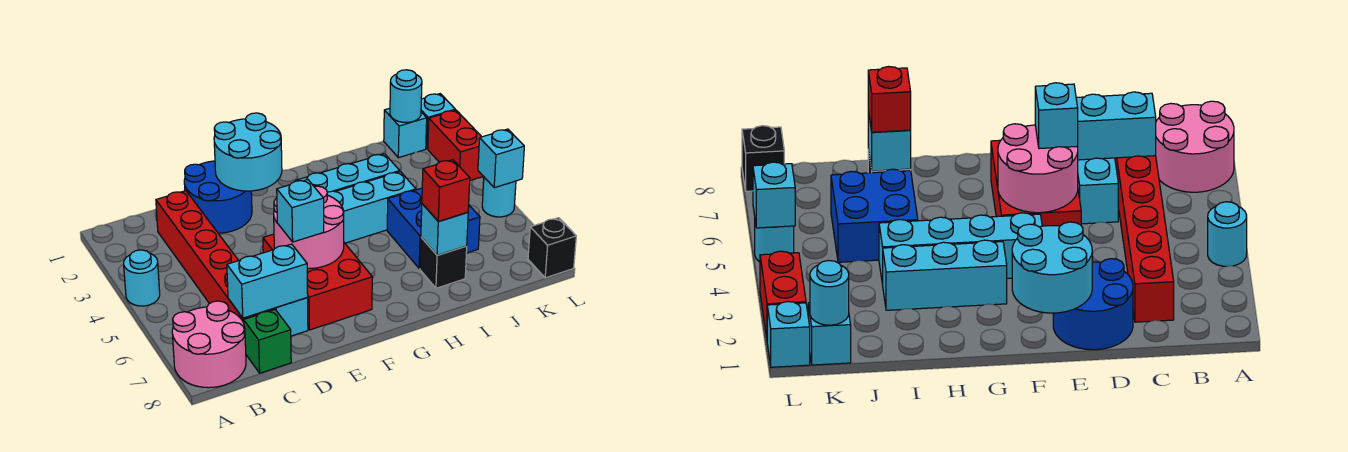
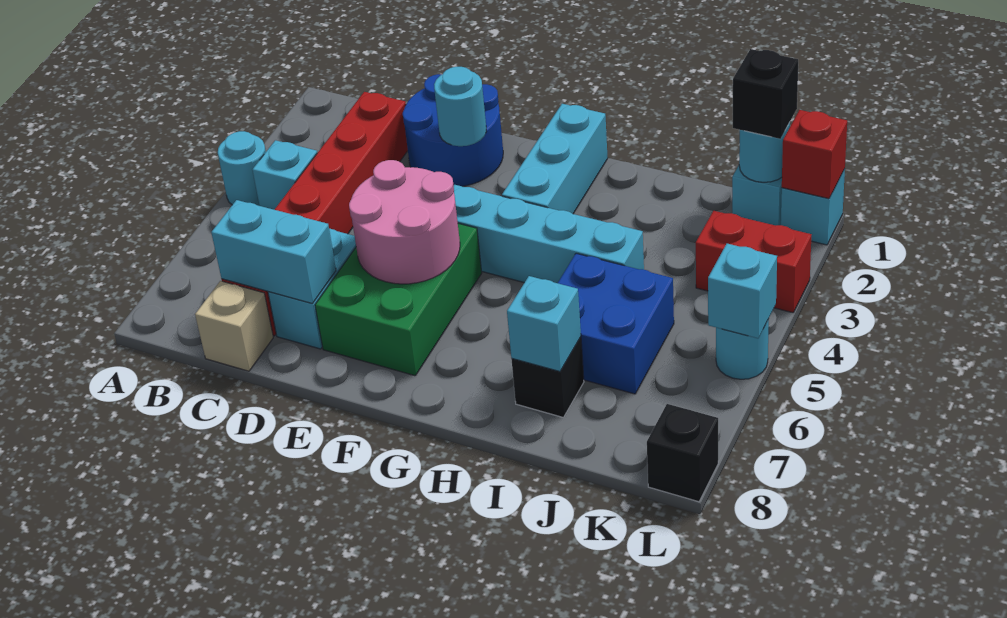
pink 2x2 round brick [172,301,246,388] -> none
green 1x1 brick [244,310,291,373] -> tan 1x1 brick [195,281,273,371]
cyan 2x2 round brick [214,113,282,191] -> cyan 1x1 round brick [434,67,487,146]
red 2x3 brick [263,234,372,330] -> green 2x3 brick [315,223,482,376]
cyan 1x1 brick [277,180,324,242] -> cyan 1x1 brick moved to [252,140,317,209]
cyan 1x3 brick [296,154,400,192] -> cyan 1x3 brick turned to [502,104,608,214]
red 1x1 brick [422,160,470,222] -> red 1x1 brick moved to [782,110,847,199]
none -> black 1x1 brick [733,49,798,139]
red 1x2 brick [428,110,483,180] -> red 1x2 brick turned to [696,211,811,313]

